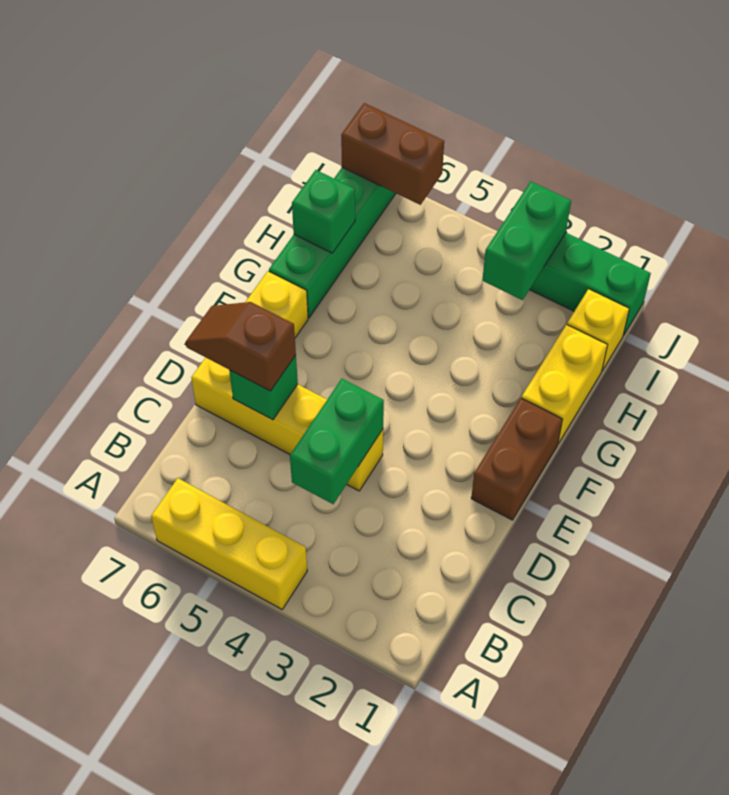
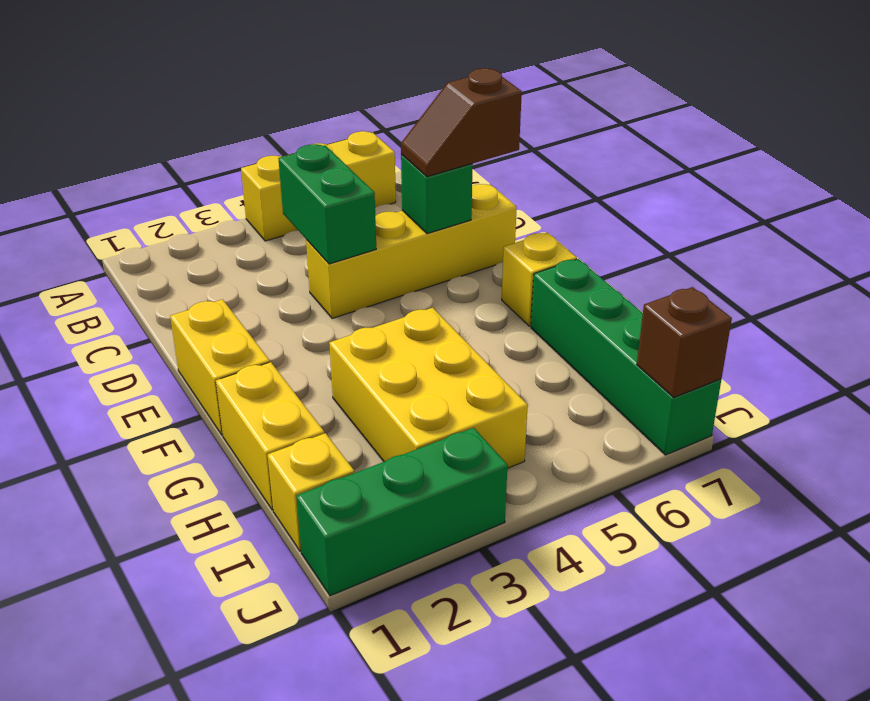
brown 1x2 slope [186,302,296,391] -> brown 1x2 slope turned to [401,68,522,177]
brown 1x2 brick [471,398,562,520] -> yellow 1x2 brick [170,299,270,435]
none -> yellow 2x3 brick [329,308,528,468]
green 1x1 brick [292,170,355,253] -> none
green 1x2 brick [482,182,571,300] -> none
brown 1x2 brick [341,103,444,205] -> brown 1x1 brick [637,287,732,397]

